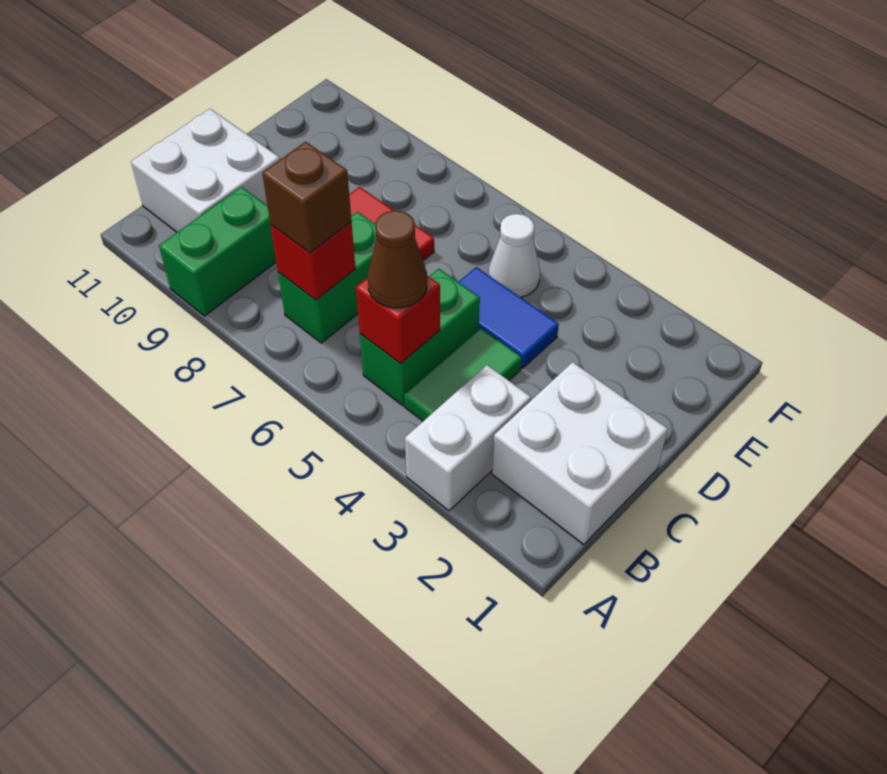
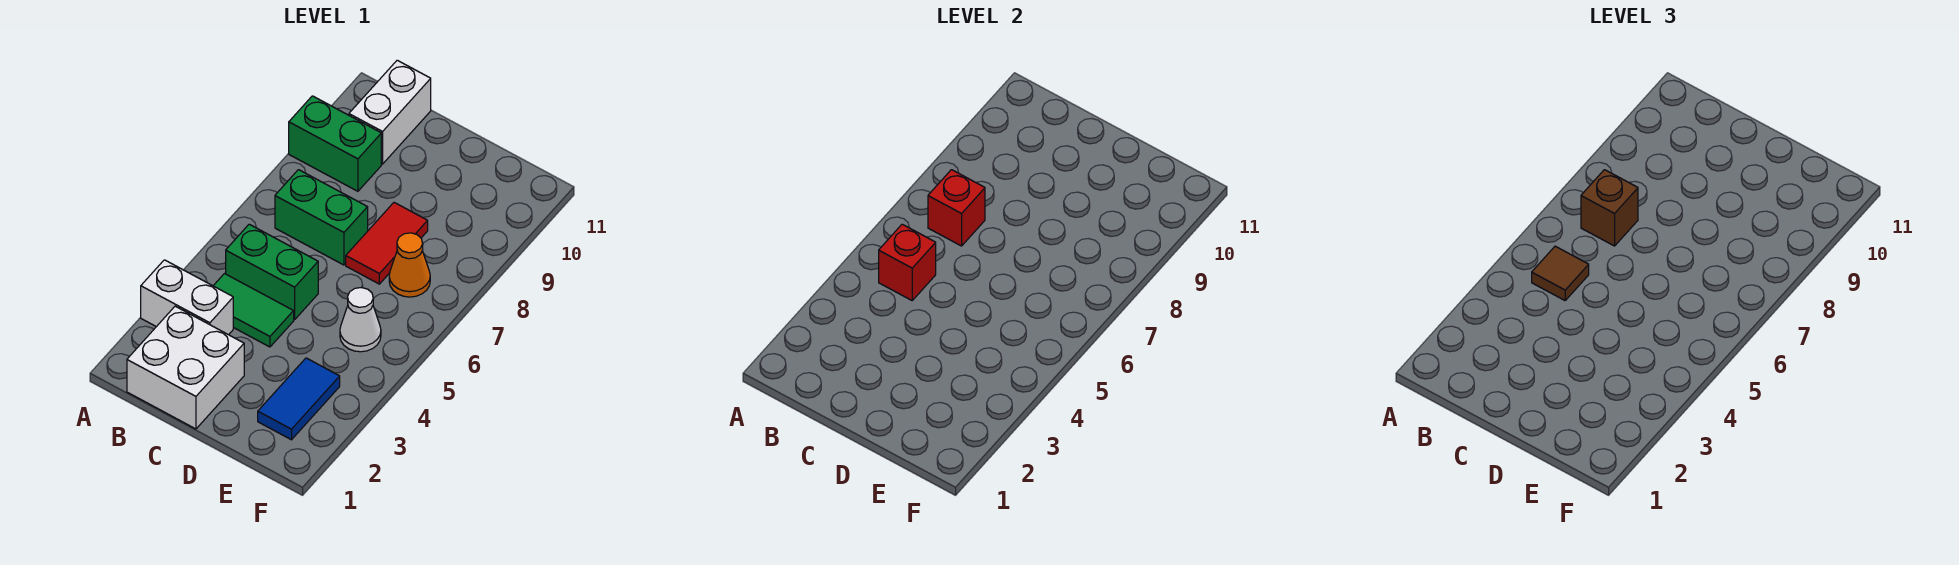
brown 1x1 cone [368,210,427,308] -> brown 1x1 tile [1532,246,1589,300]
white 2x2 brick [131,109,280,232] -> white 1x2 brick [349,60,431,164]
blue 1x2 tile [459,267,559,368] -> blue 1x2 tile moved to [258,358,340,440]
none -> orange 1x1 cone [389,233,430,297]

